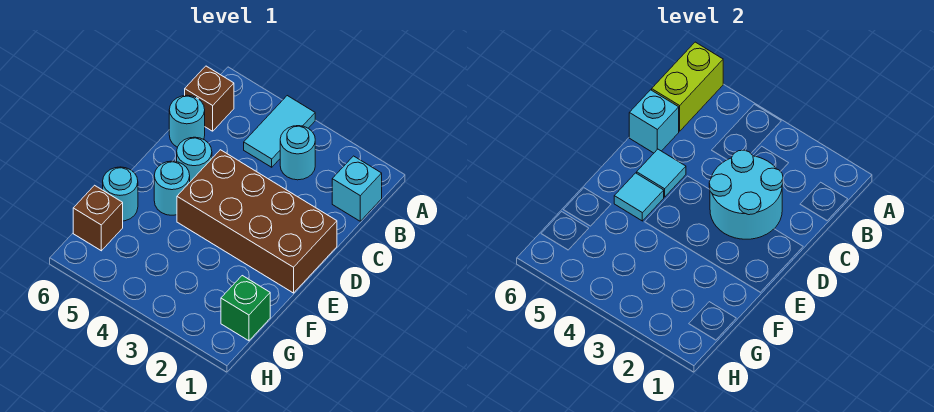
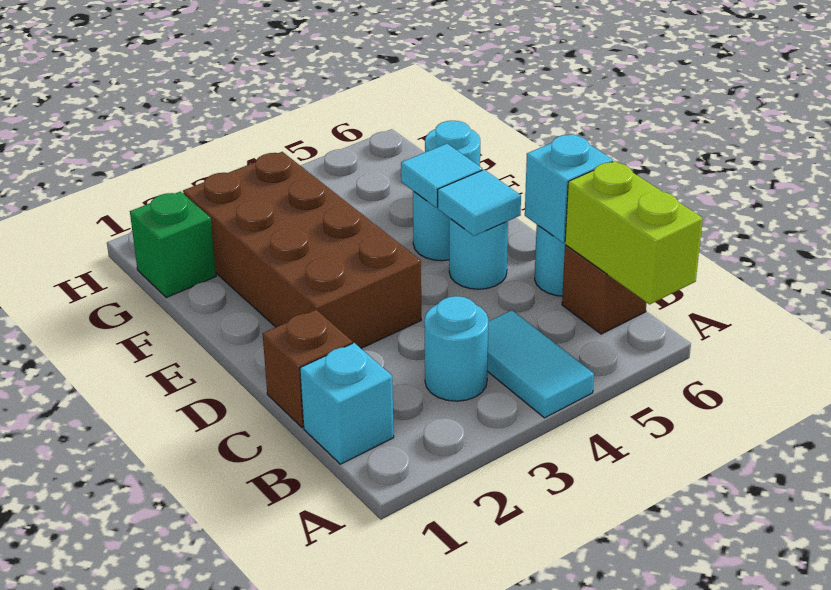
cyan 2x2 round brick [709,150,783,239] -> none
brown 2x4 brick [177,150,337,293] -> brown 2x4 brick turned to [183,152,421,348]
brown 1x1 brick [73,185,123,251] -> brown 1x1 brick moved to [263,310,352,428]

